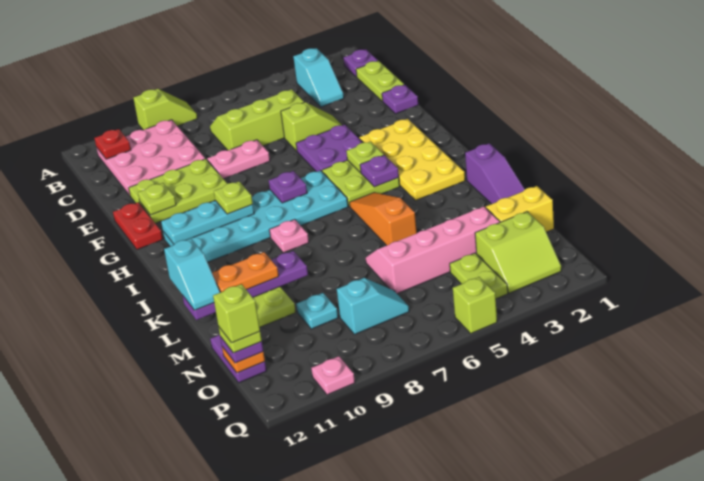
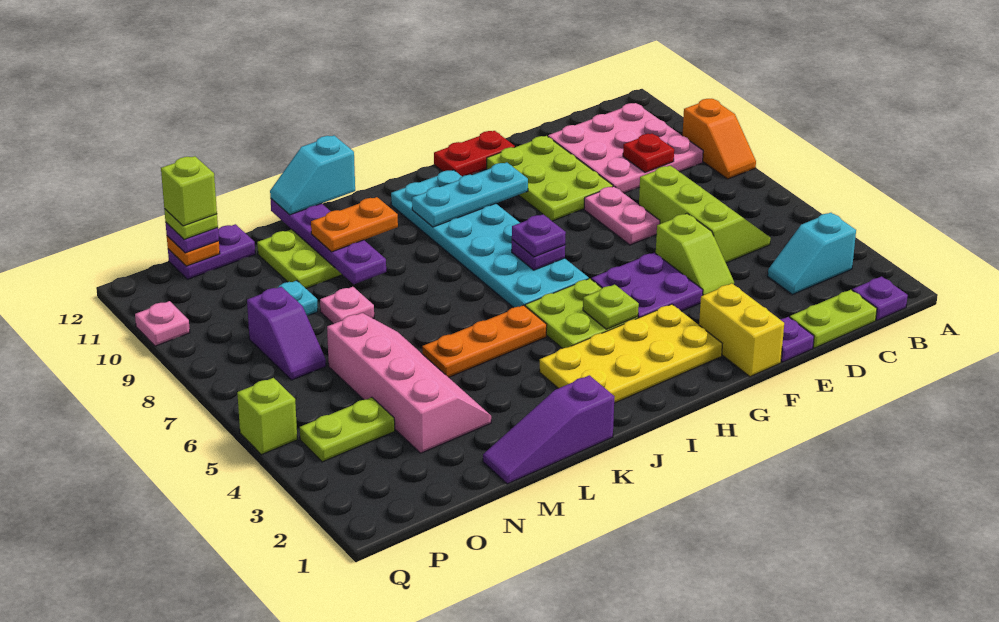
lime 1x2 slope [133,89,198,130] -> orange 1x2 slope [682,99,756,179]
red 1x1 plate [94,129,131,159] -> red 1x1 plate moved to [623,134,674,173]
lime 1x1 plate [138,183,176,215] -> none
cyan 1x3 plate [161,201,254,244] -> cyan 1x3 plate turned to [412,162,528,227]
lime 1x1 plate [214,182,253,214] -> none
purple 1x1 plate [360,155,399,187] -> purple 1x1 plate moved to [512,214,566,257]
orange 1x3 slope [349,192,417,246] -> orange 1x3 plate [422,305,547,377]
pink 1x1 plate [269,219,309,253] -> pink 1x1 plate moved to [320,287,374,324]
orange 1x2 plate [212,252,279,292] -> orange 1x2 plate turned to [311,197,398,252]
yellow 1x2 brick [486,186,554,232] -> yellow 1x2 brick moved to [699,283,784,377]
lime 2x2 slope [475,212,561,293] -> none
cyan 1x2 slope [337,278,409,334] -> purple 1x2 slope [247,287,326,380]

